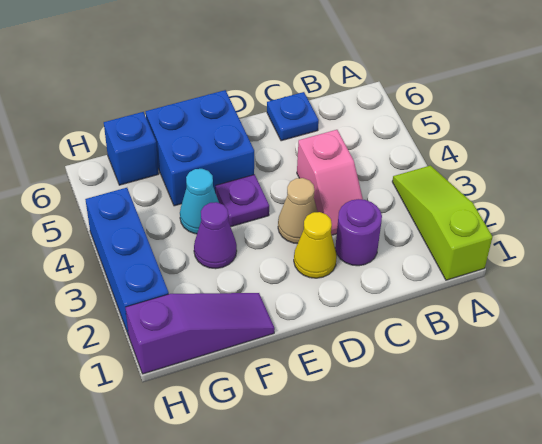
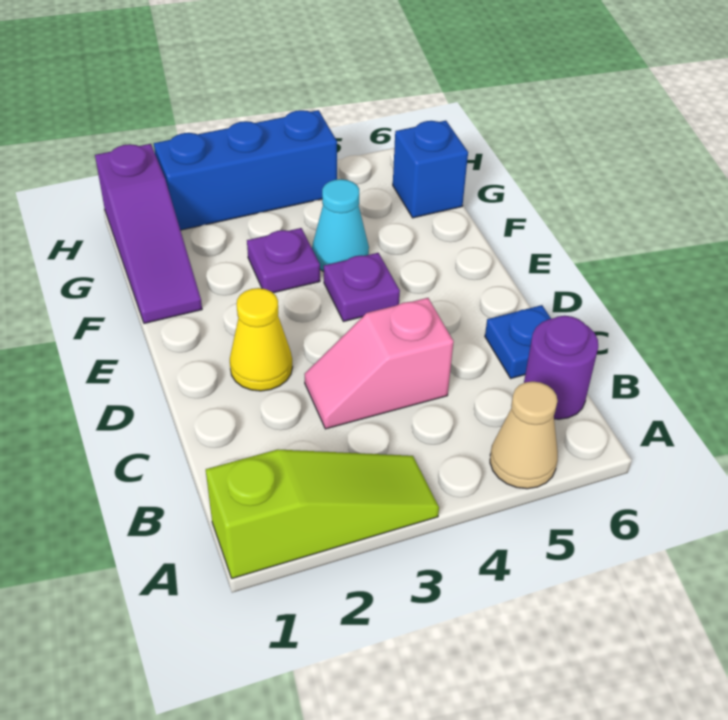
purple 1x1 round brick [335,199,382,266] -> purple 1x1 round brick moved to [524,316,598,419]
tan 1x1 cone [278,178,318,244] -> tan 1x1 cone moved to [490,381,558,489]
blue 2x2 brick [146,90,254,206] -> none
purple 1x1 cone [194,202,237,269] -> purple 1x1 plate [247,228,320,293]

